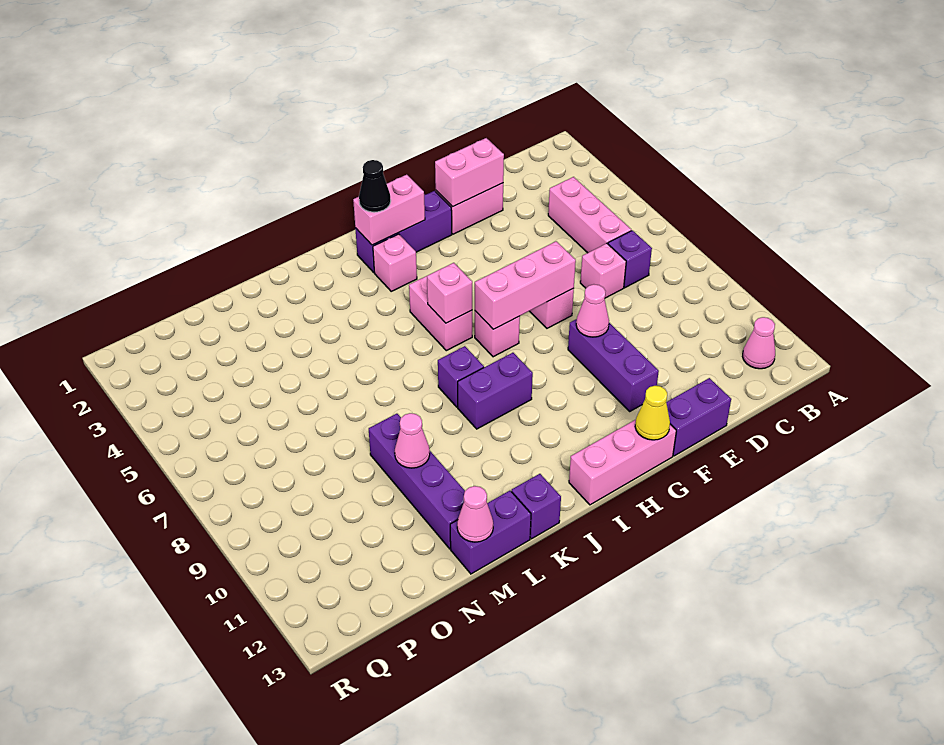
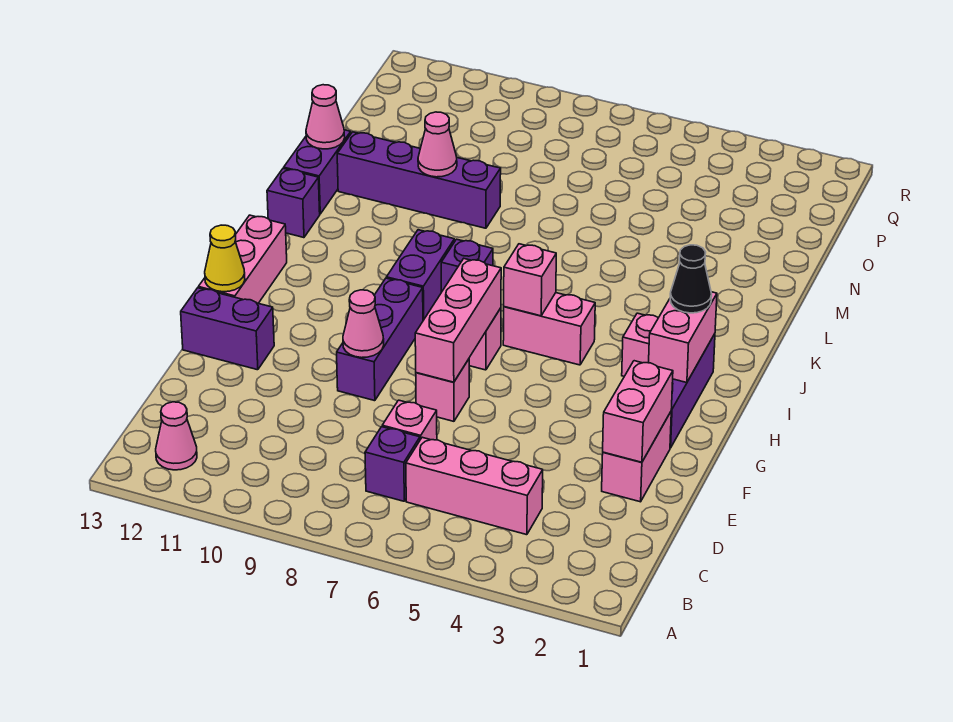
purple 1x2 brick [666,378,731,456] -> purple 1x2 brick turned to [181,288,274,370]
purple 1x3 brick [568,319,659,411] -> purple 1x3 brick turned to [337,278,423,401]

